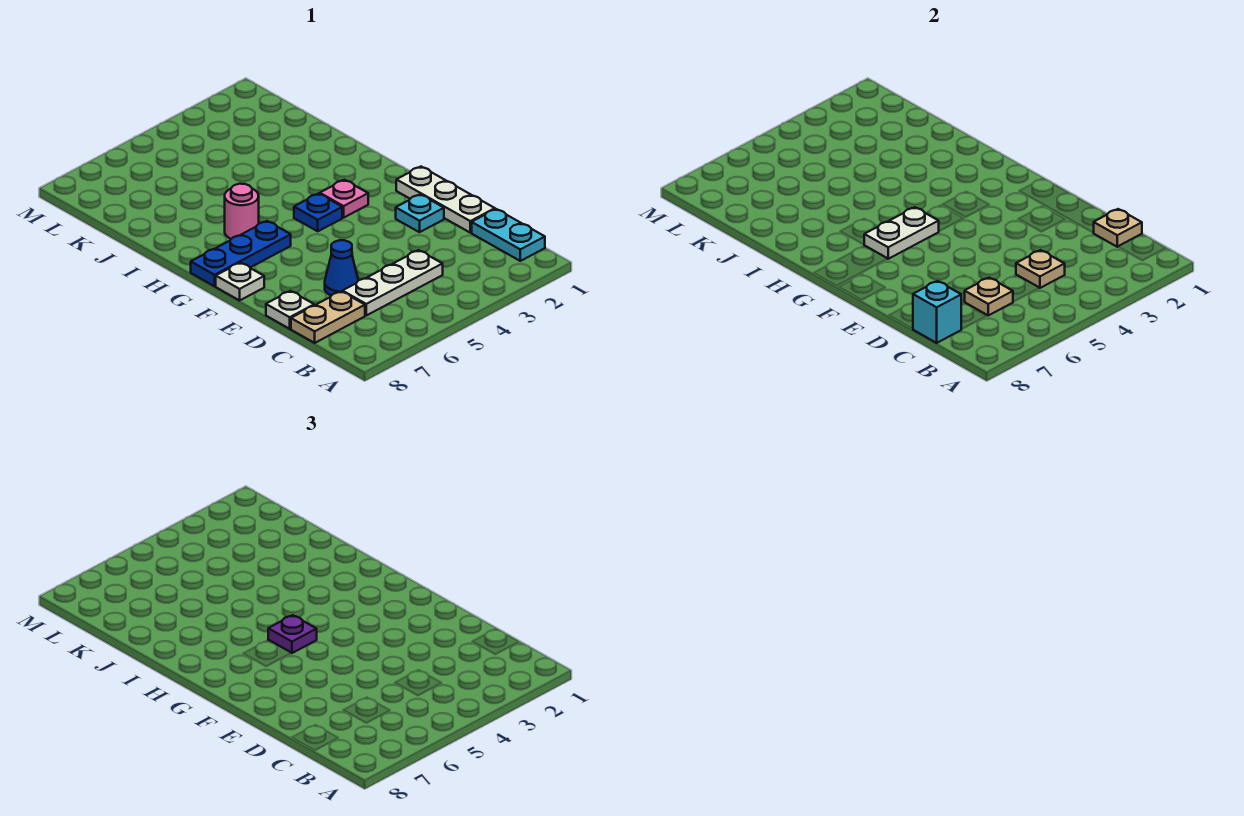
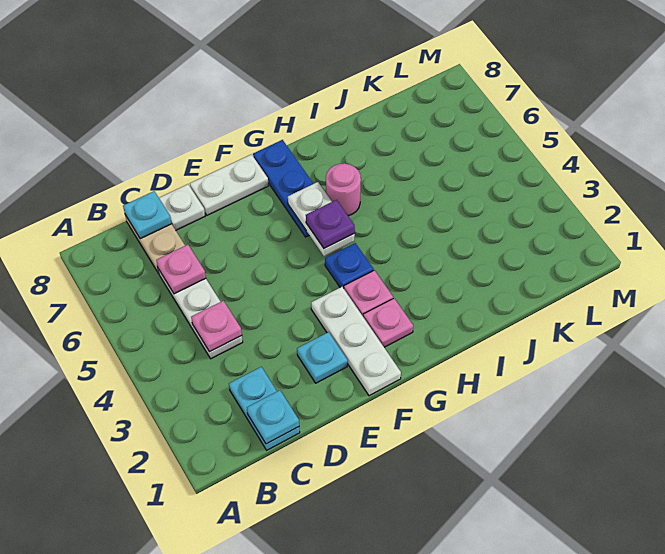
cyan 1x2 plate [472,209,545,261] -> cyan 1x2 plate turned to [229,367,300,450]
tan 1x1 plate [1094,209,1142,247] -> cyan 1x1 plate [247,390,299,444]
tan 1x1 plate [1016,250,1065,288] -> pink 1x1 plate [191,301,242,352]
tan 1x1 plate [965,278,1013,315] -> pink 1x1 plate [156,245,206,294]
cyan 1x1 brick [913,281,961,343] -> cyan 1x1 plate [123,191,172,239]
white 1x3 plate [396,167,495,233] -> white 1x3 plate turned to [311,287,401,396]
blue 1x1 cone [325,240,359,296] -> none
white 1x1 plate [216,263,264,300] -> white 1x2 plate [190,154,269,215]
none -> pink 1x1 plate [363,298,413,347]

